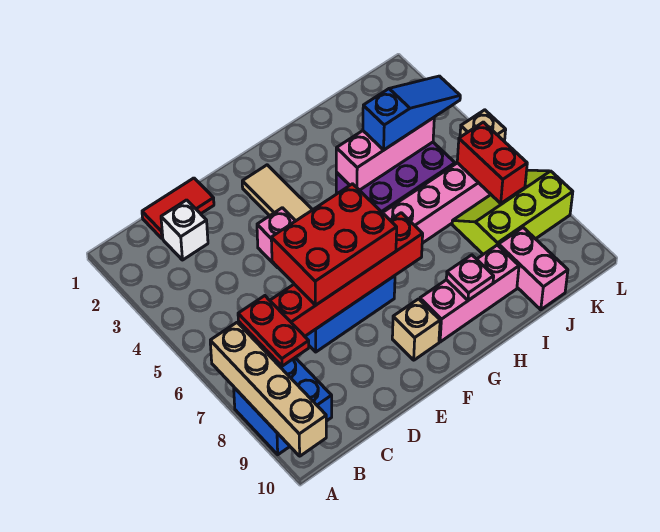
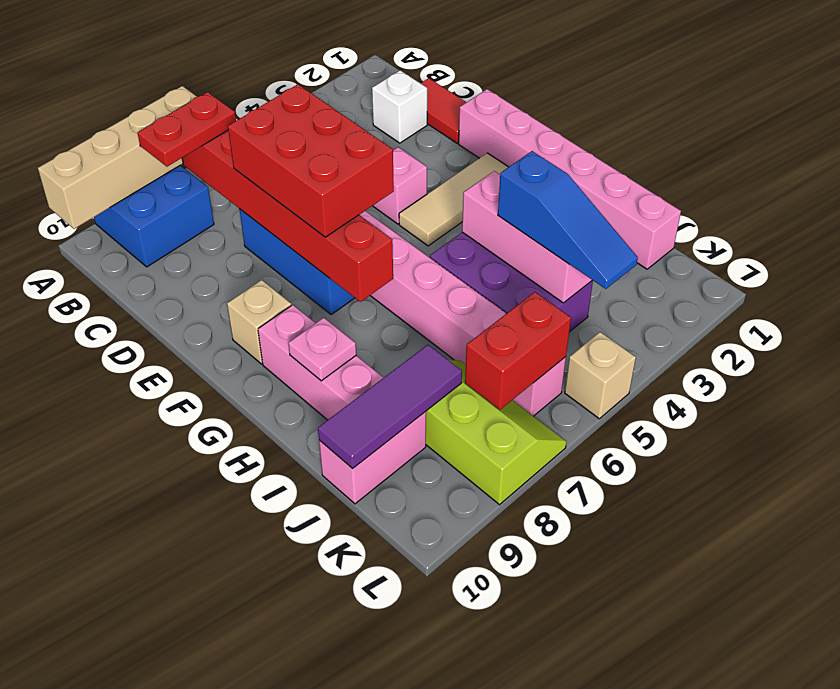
none -> pink 1x6 brick [459,89,681,269]
none -> purple 1x3 tile [318,345,462,469]

